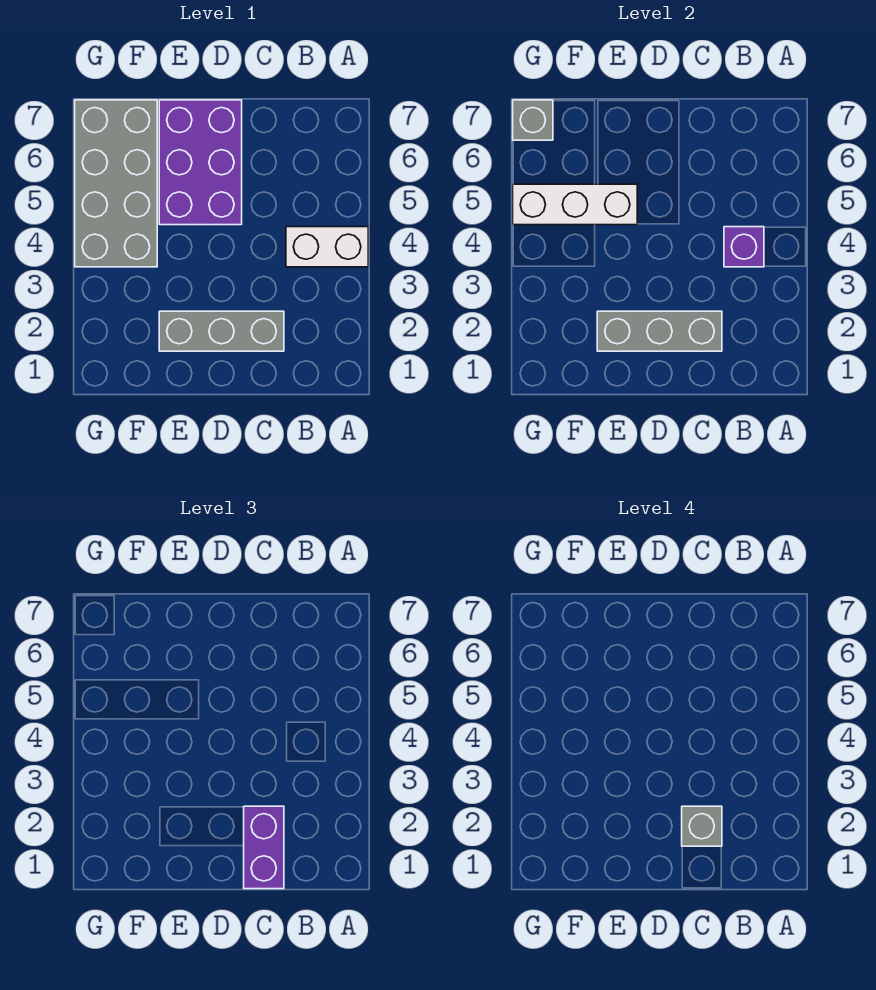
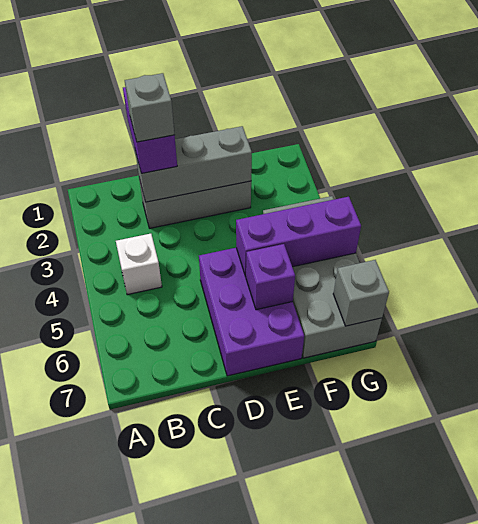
white 1x2 brick [286,227,368,267] -> white 1x1 brick [116,234,162,295]
purple 1x1 brick [724,227,764,267] -> purple 1x1 brick moved to [246,244,295,310]
white 1x3 brick [513,184,637,225] -> purple 1x3 brick [236,197,361,277]

